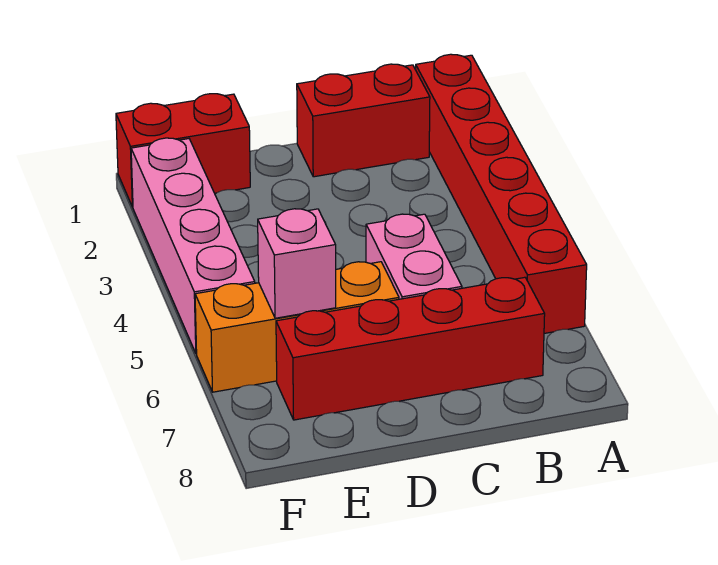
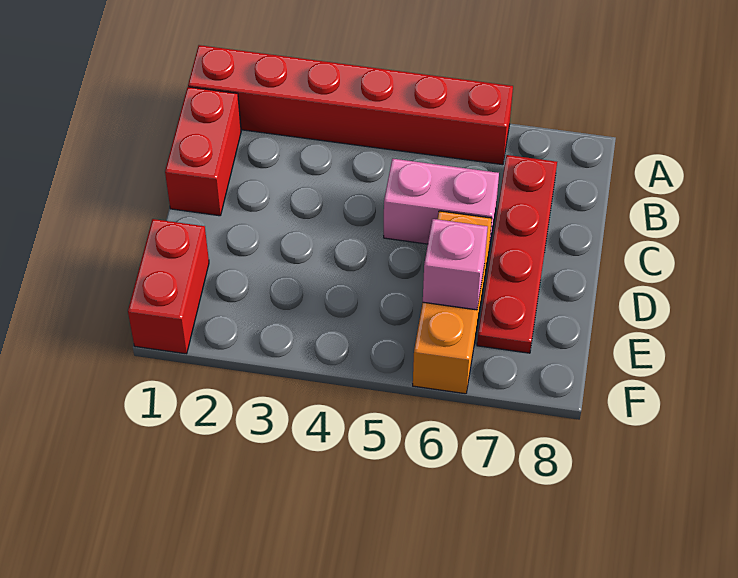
red 1x4 brick [276,277,545,420] -> red 1x4 plate [477,155,557,353]
pink 1x4 brick [131,138,255,354] -> none

